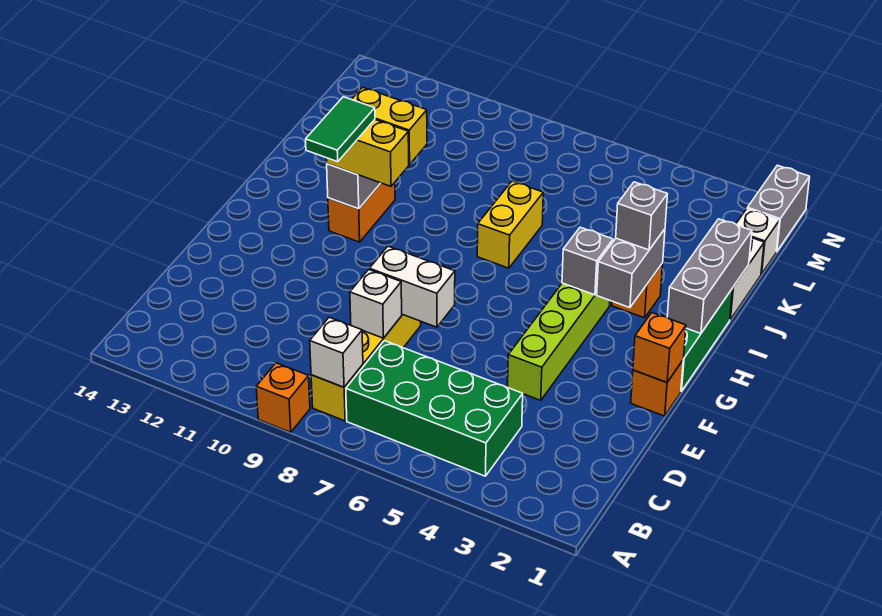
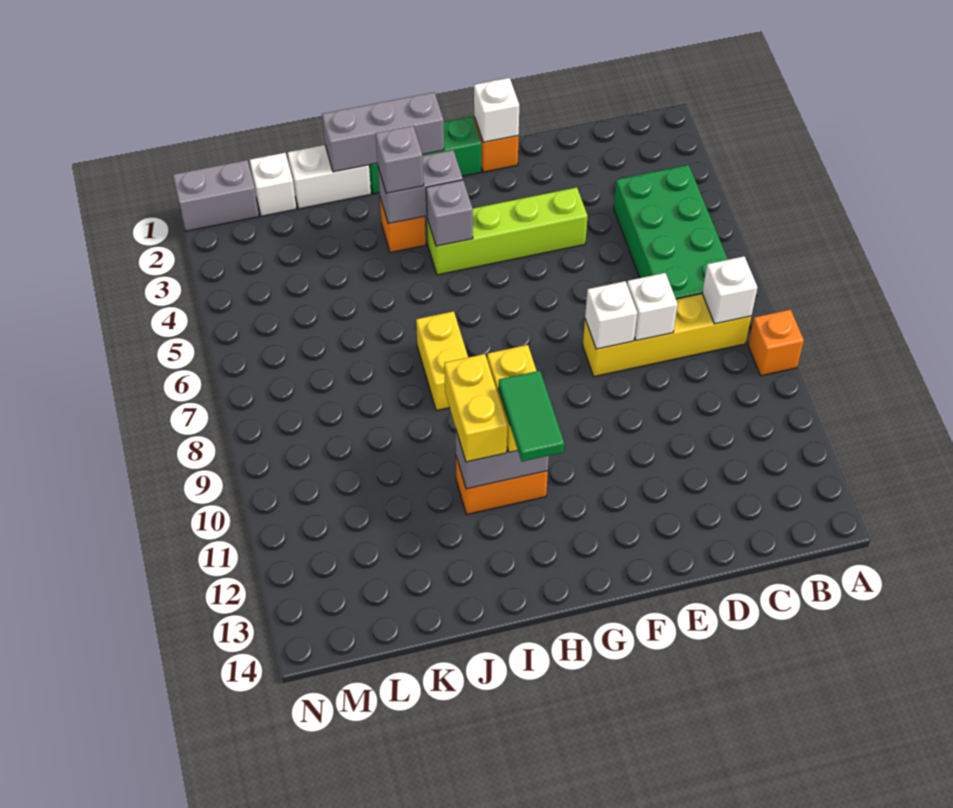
white 1x2 brick [369,246,455,327] -> white 1x1 brick [585,281,637,349]
orange 1x1 brick [633,313,686,382] -> white 1x1 brick [474,78,519,142]
green 1x2 tile [306,97,375,162] -> green 1x2 tile turned to [499,371,564,462]
yellow 1x2 brick [477,181,543,268] -> yellow 1x2 brick turned to [416,311,468,411]

